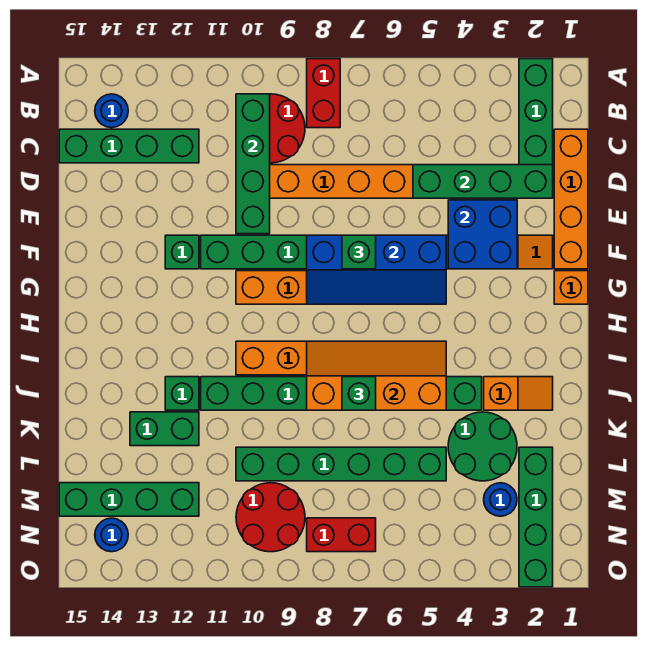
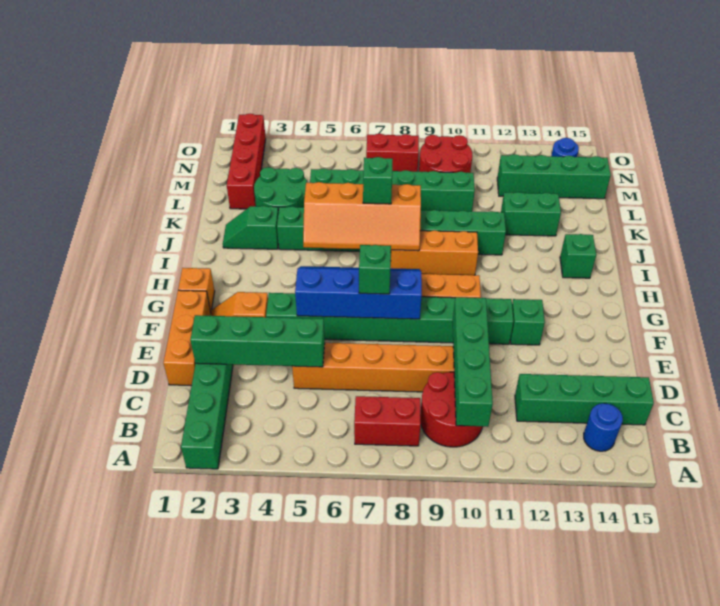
red 1x2 brick [307,59,340,128] -> red 1x2 brick turned to [354,396,421,446]
orange 1x4 brick [554,129,588,269] -> orange 1x3 brick [163,290,211,386]
blue 2x2 brick [448,200,517,269] -> none
orange 1x2 slope [484,377,553,410] -> green 1x2 slope [223,206,278,249]
green 1x1 brick [165,377,199,410] -> green 1x1 brick moved to [560,234,596,278]
green 1x4 brick [519,447,553,587] -> red 1x4 brick [227,114,266,209]
blue 1x1 round brick [484,483,517,516] -> none

